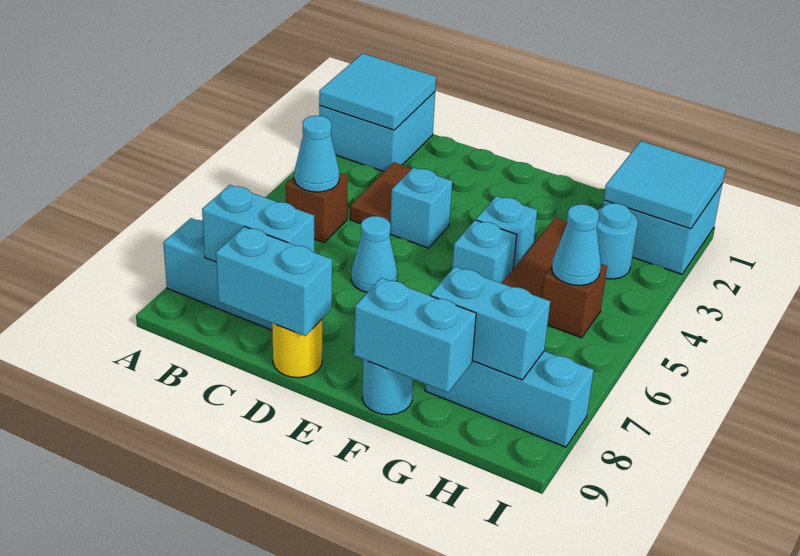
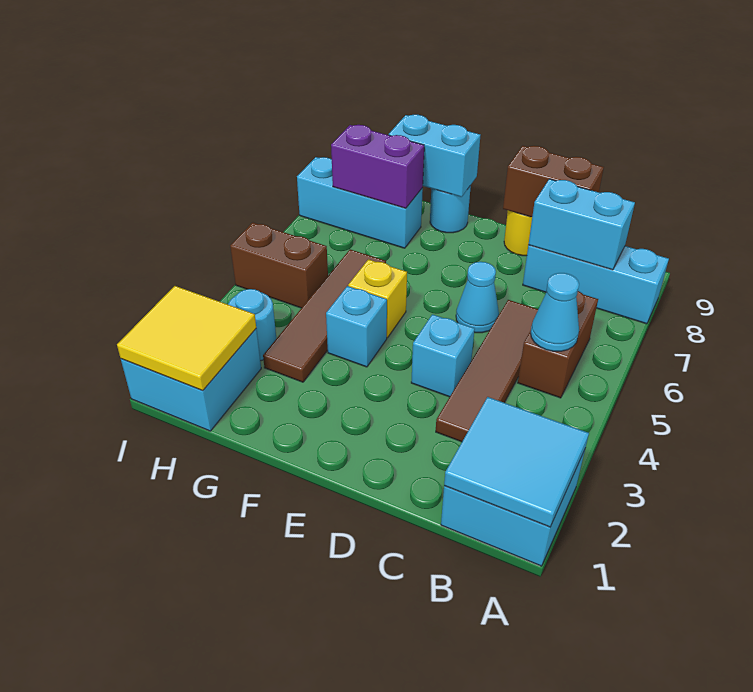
brown 1x1 brick [286,173,348,243] -> brown 1x2 brick [518,291,598,398]
brown 1x2 tile [350,162,412,224] -> brown 1x4 tile [436,300,538,442]
cyan 1x2 brick [216,226,332,336] -> brown 1x2 brick [503,146,604,217]
cyan 1x1 brick [452,220,517,283] -> yellow 1x1 brick [348,259,407,338]
cyan 1x2 brick [431,267,550,380] -> purple 1x2 brick [331,125,424,208]
cyan 2x2 tile [604,141,726,229] -> yellow 2x2 tile [117,286,256,391]
brown 1x1 brick [541,264,607,338] -> brown 1x2 brick [230,222,328,308]
cyan 1x1 cone [552,204,601,285] -> none

